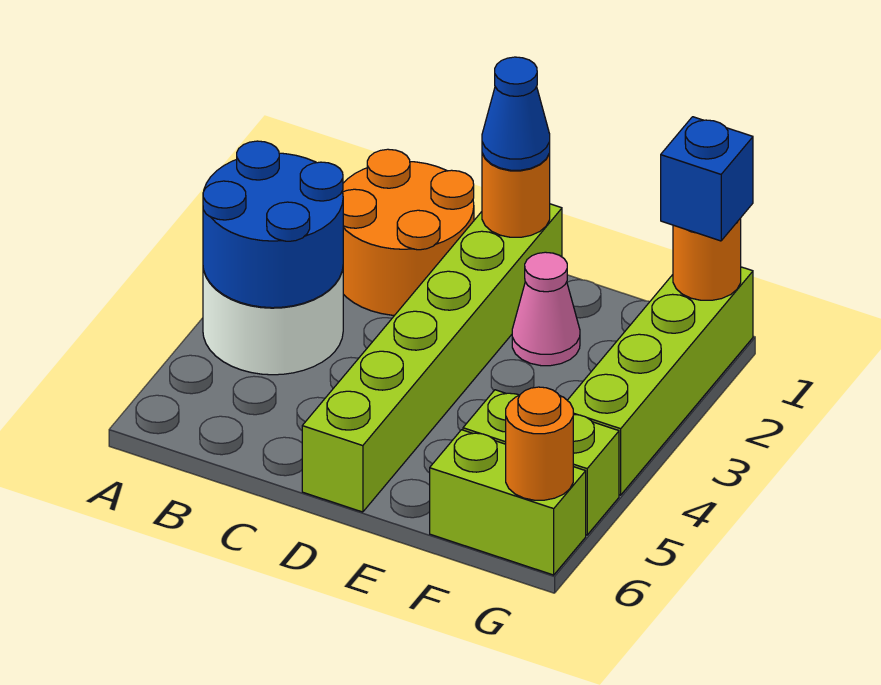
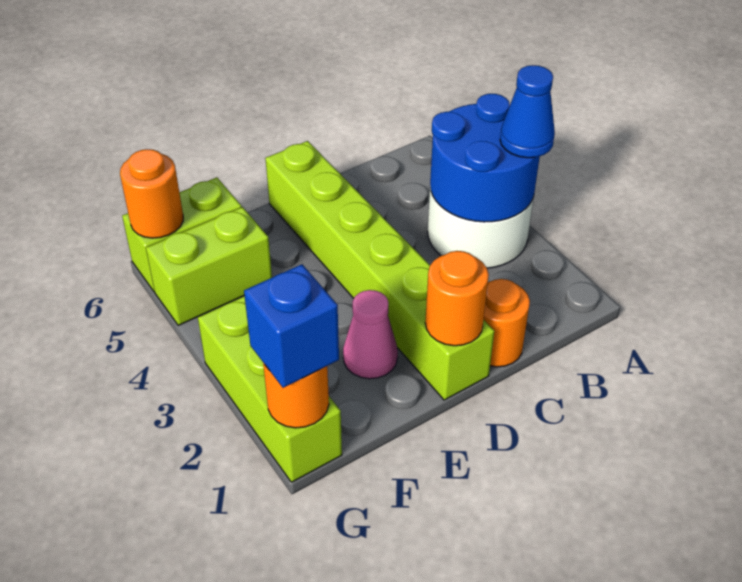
orange 2x2 round brick [343,149,474,315] -> orange 1x1 round brick [484,279,530,367]
blue 1x1 cone [482,57,550,170] -> blue 1x1 cone moved to [500,65,555,158]
lime 1x4 brick [567,267,753,495] -> lime 1x3 brick [198,296,342,482]

